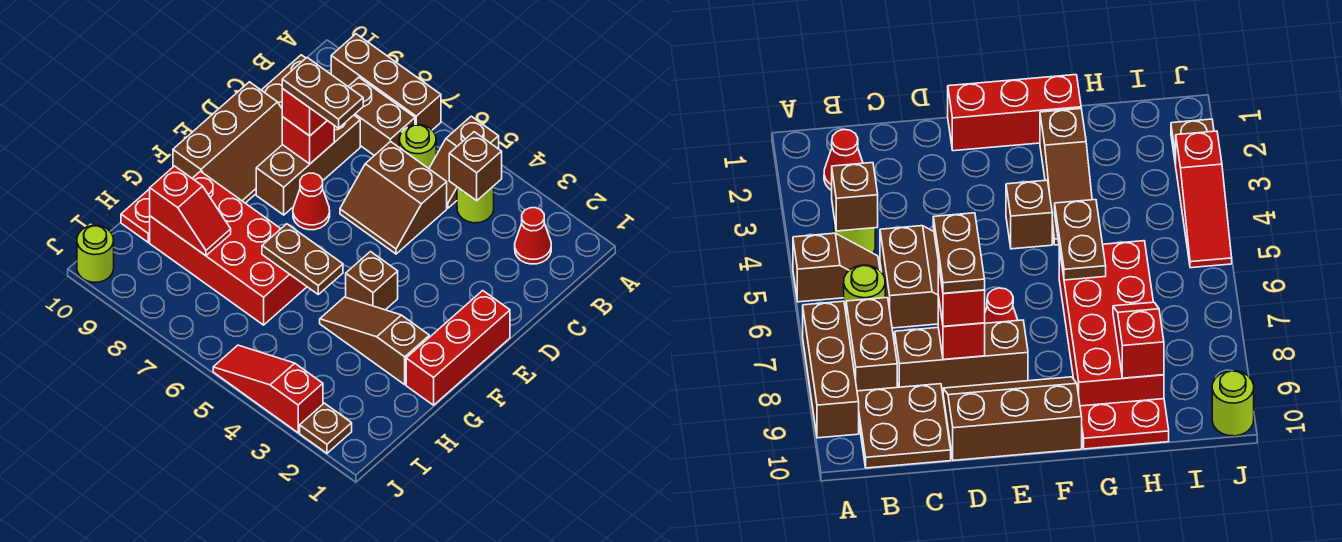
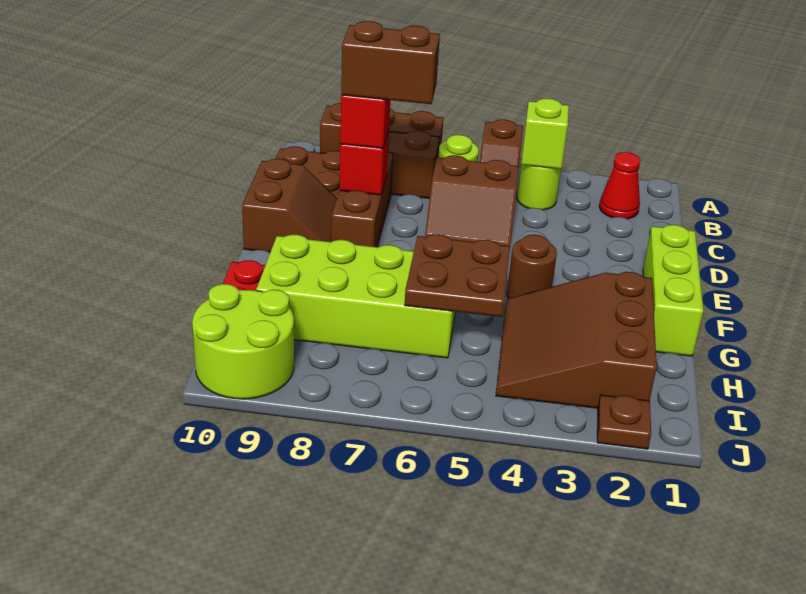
brown 1x1 brick [449,132,502,201] -> lime 1x1 brick [521,99,569,169]
brown 1x2 plate [282,58,363,128] -> brown 1x2 brick [341,21,440,104]
brown 2x3 slope [173,82,282,203] -> brown 2x2 slope [242,159,337,252]
red 1x3 brick [406,291,510,405] -> lime 1x3 brick [643,225,703,356]
red 1x1 cone [293,173,330,230] -> none
brown 1x1 brick [346,252,398,310] -> brown 1x1 round brick [507,235,557,298]
brown 1x3 slope [320,297,429,385] -> brown 3x3 slope [496,272,657,408]
brown 1x2 plate [262,224,343,294] -> brown 2x2 plate [405,234,510,317]
red 2x4 brick [150,171,307,325] -> lime 2x4 brick [256,234,455,358]
red 1x2 slope [150,166,231,256] -> none
red 1x3 slope [213,345,323,433] -> none
lime 1x1 round brick [77,225,114,282] -> lime 2x2 round brick [192,284,294,399]

